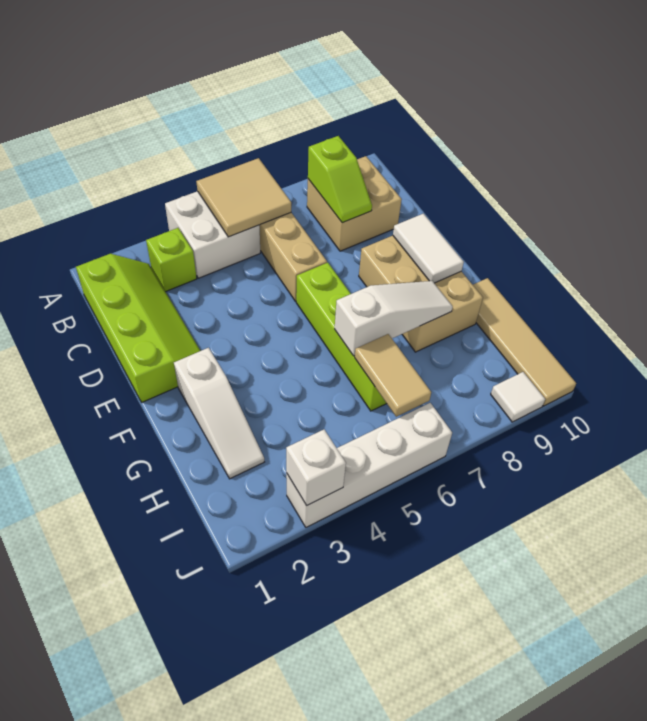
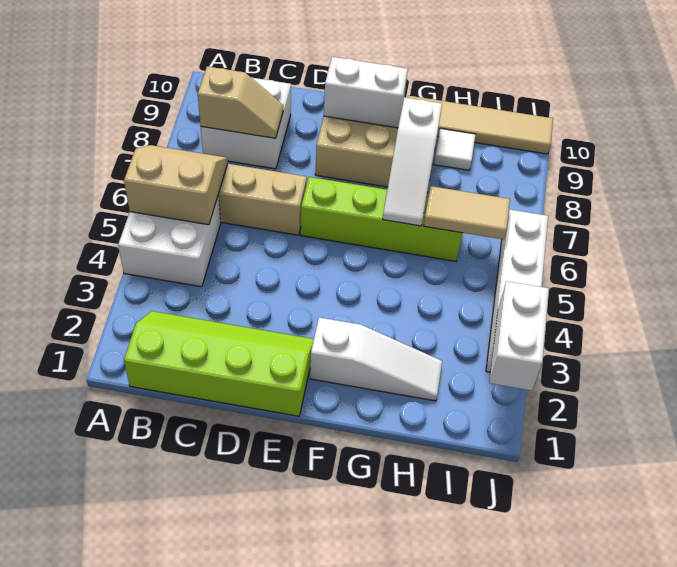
tan 2x2 tile [196,158,291,237] -> tan 2x2 slope [124,145,228,225]
lime 1x1 brick [146,228,197,292] -> none
tan 2x2 brick [307,156,402,251] -> white 2x2 brick [201,78,291,169]
lime 1x2 slope [308,136,372,223] -> tan 1x2 slope [198,66,283,138]
white 1x2 tile [393,214,464,283] -> white 1x2 brick [324,57,408,128]
white 1x3 slope [335,281,453,356] -> white 1x3 slope turned to [383,97,442,226]
white 1x1 brick [286,430,346,505] -> white 1x2 brick [489,281,549,391]
white 1x1 tile [491,372,545,422] -> white 1x1 tile moved to [434,128,476,170]

